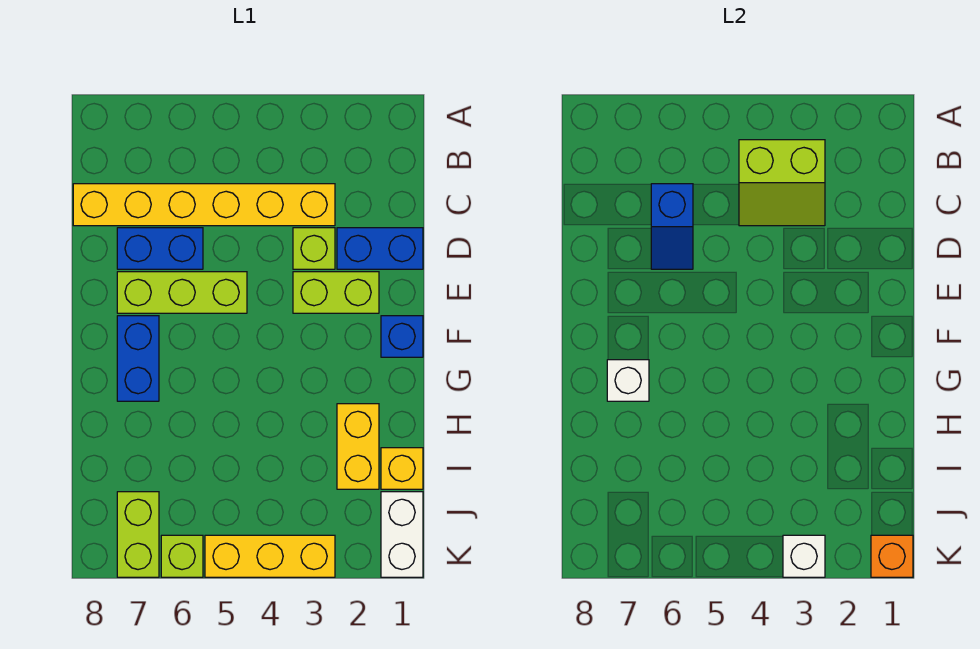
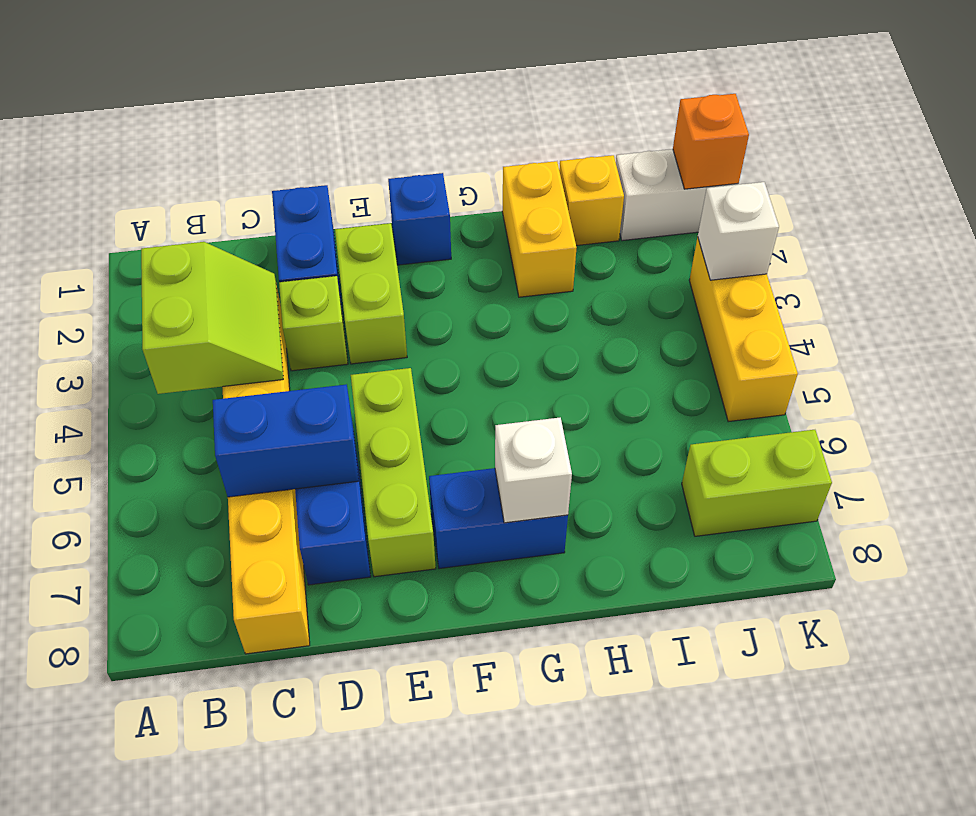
blue 1x2 slope [651,184,693,269] -> blue 1x2 brick [213,384,359,497]
yellow 1x2 brick [337,404,379,489] -> yellow 1x2 brick turned to [502,161,577,297]
lime 1x1 brick [161,535,203,577] -> none

